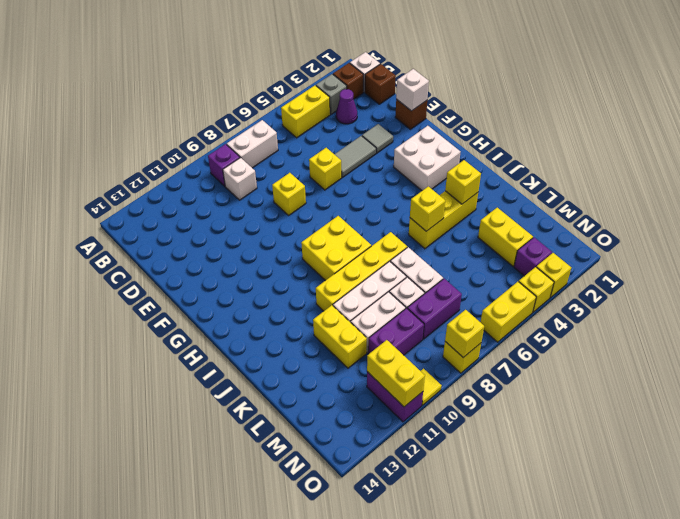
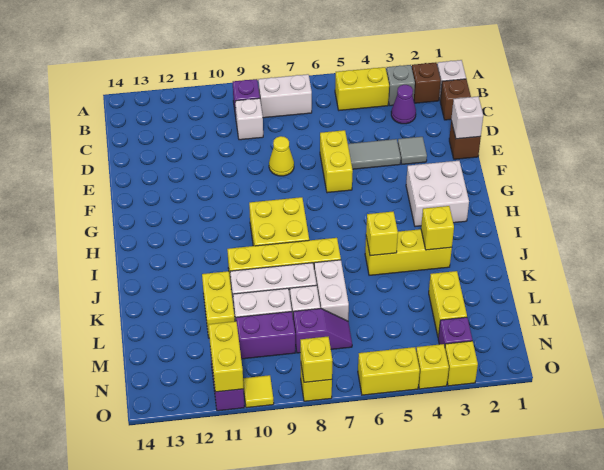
yellow 1x1 brick [309,148,342,190] -> yellow 1x2 brick [320,130,353,193]
yellow 1x1 brick [272,173,306,215] -> yellow 1x1 cone [269,136,294,176]
purple 1x2 brick [407,279,462,339] -> purple 1x2 slope [293,309,352,353]

